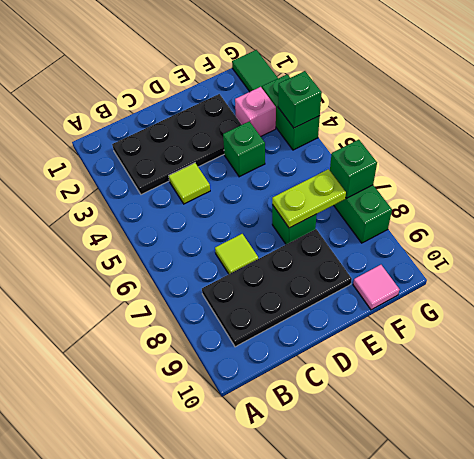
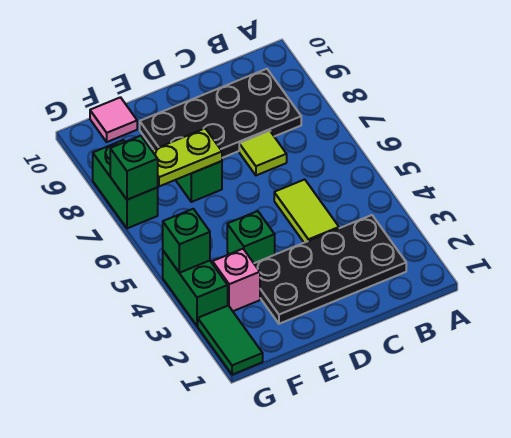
lime 1x1 tile [169,163,210,204] -> lime 1x2 tile [274,179,339,243]

